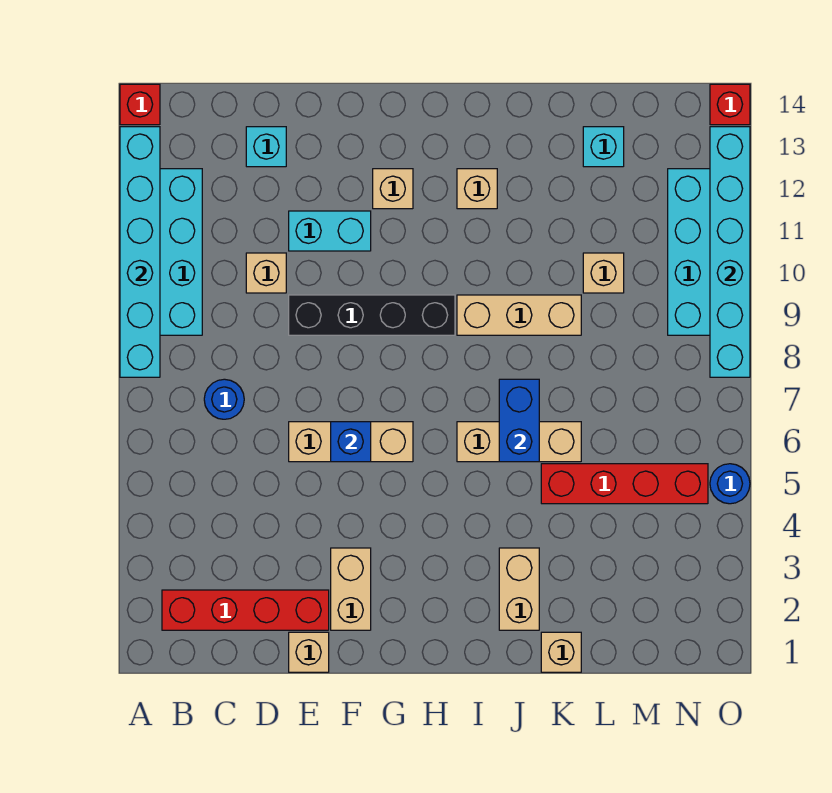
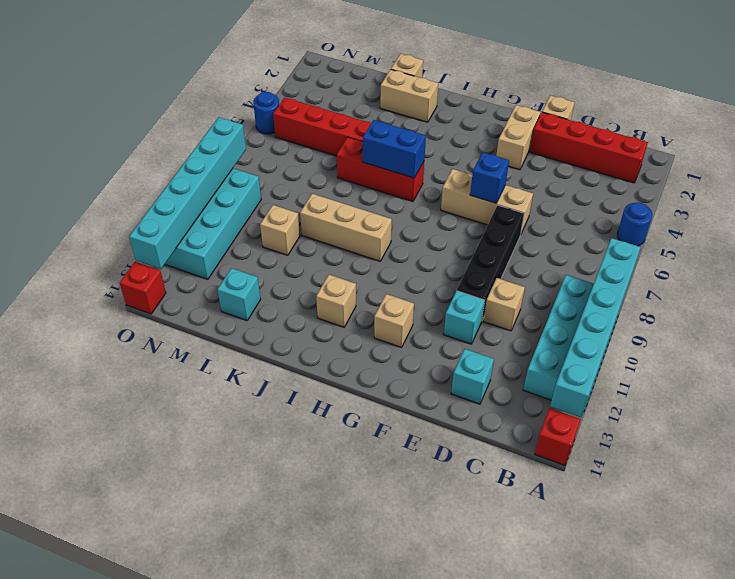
blue 1x1 round brick [204,379,244,419] -> blue 1x1 round brick moved to [617,202,652,246]
black 1x4 brick [289,295,455,335] -> black 1x4 brick turned to [457,205,524,320]
cyan 1x2 brick [289,211,371,251] -> cyan 1x1 brick [444,291,485,344]
tan 1x3 brick [457,422,581,462] -> red 1x3 brick [337,137,424,201]
tan 1x2 brick [499,548,539,630] -> tan 1x2 brick turned to [380,69,438,122]
blue 1x2 brick [499,379,539,462] -> blue 1x2 brick turned to [363,120,426,178]

